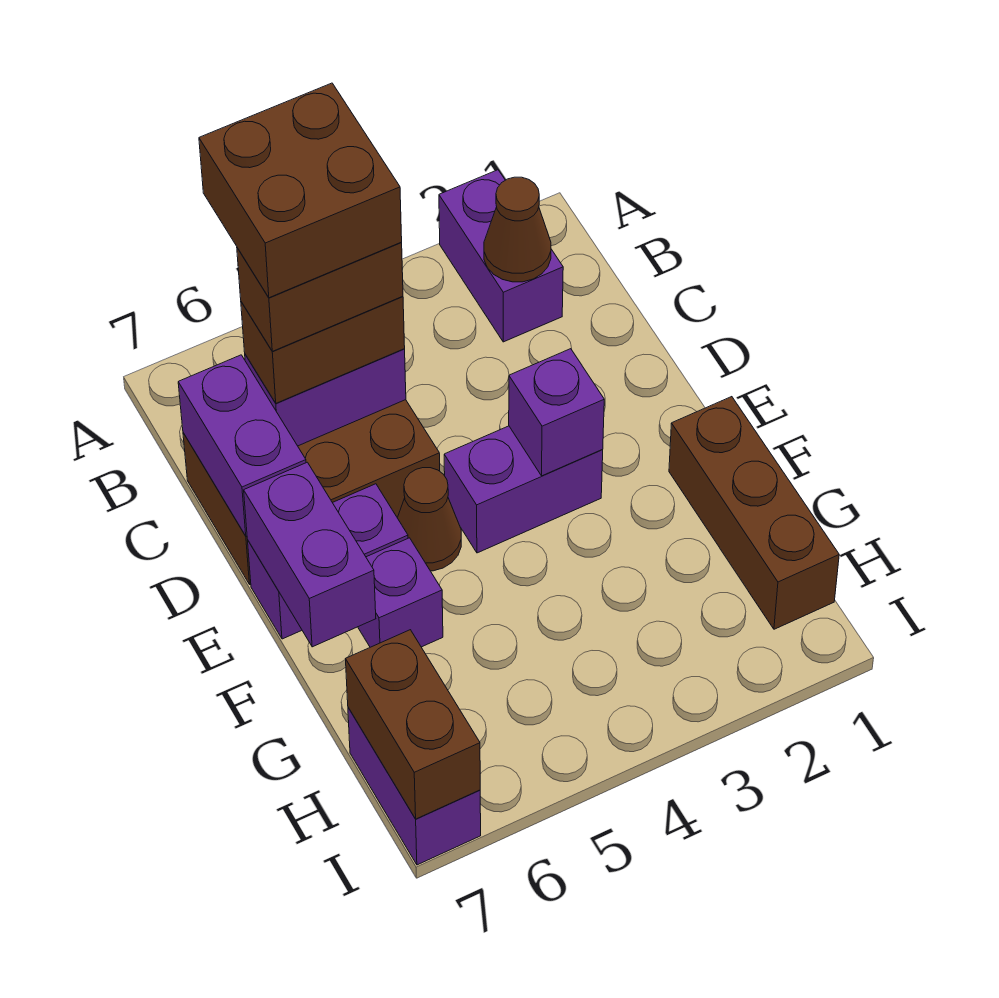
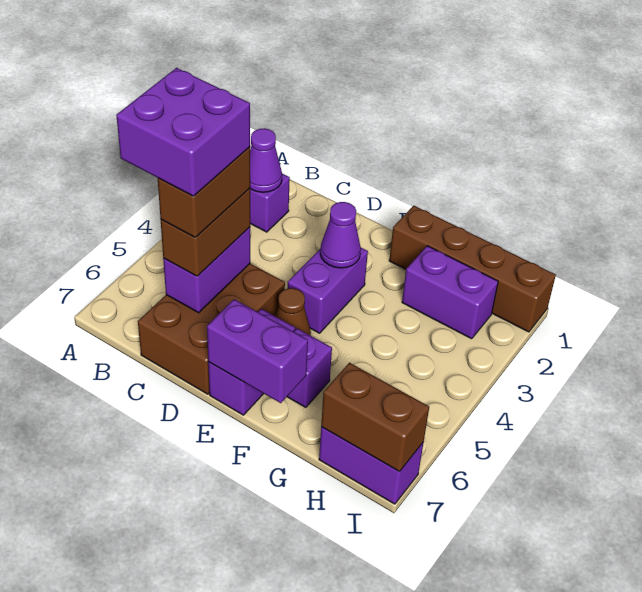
brown 1x1 cone [484,177,551,282] -> purple 1x1 cone [250,128,282,192]
brown 2x2 brick [199,83,402,298] -> purple 2x2 brick [116,68,250,196]
purple 1x2 brick [178,355,306,536] -> purple 1x2 brick moved to [402,246,498,339]
purple 1x1 brick [509,349,604,476] -> purple 1x1 cone [320,202,361,268]
brown 1x3 brick [669,397,839,629] -> brown 1x4 brick [389,206,556,332]

